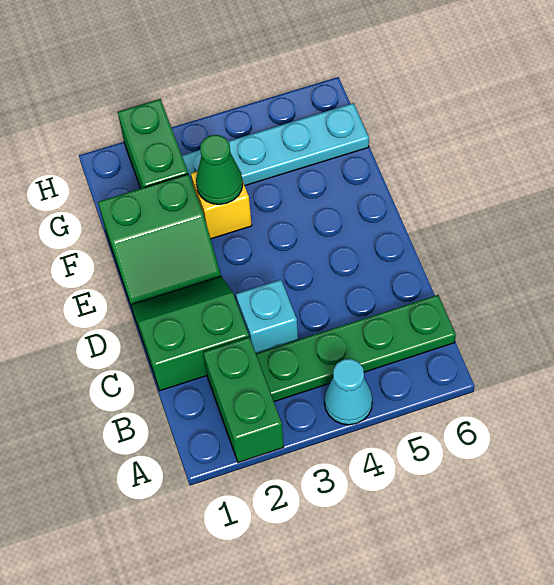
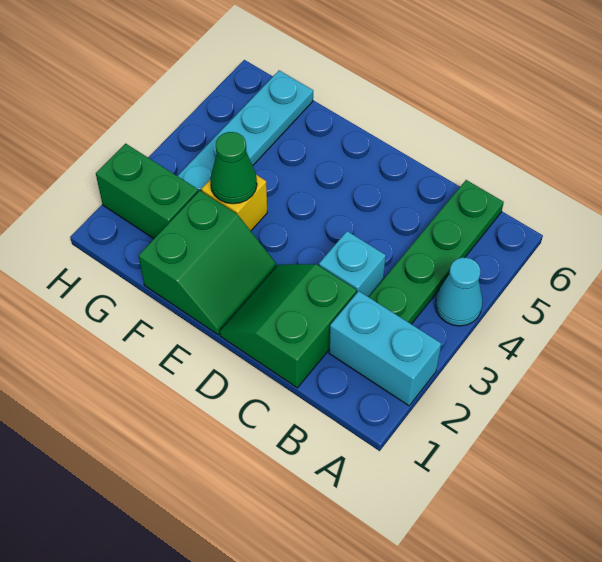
green 1x2 brick [203,337,284,463] -> cyan 1x2 brick [329,291,441,406]

